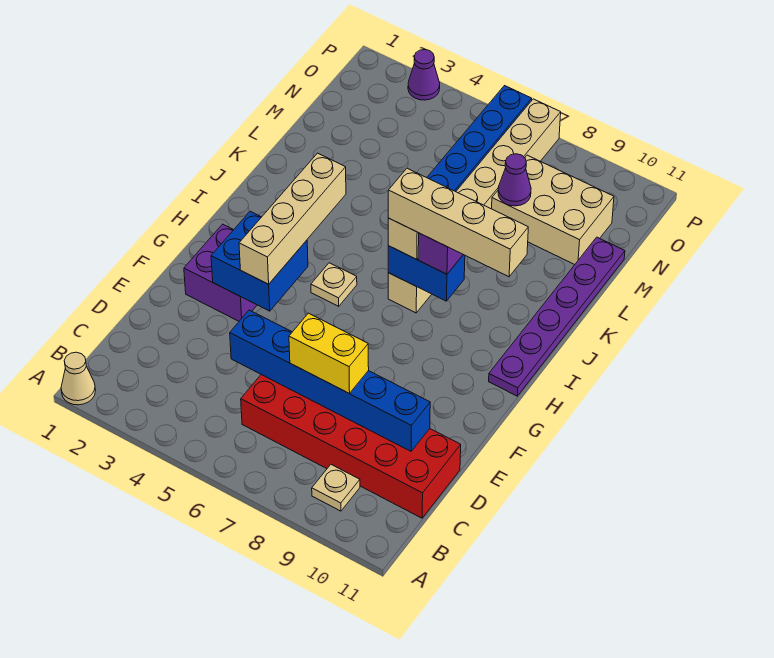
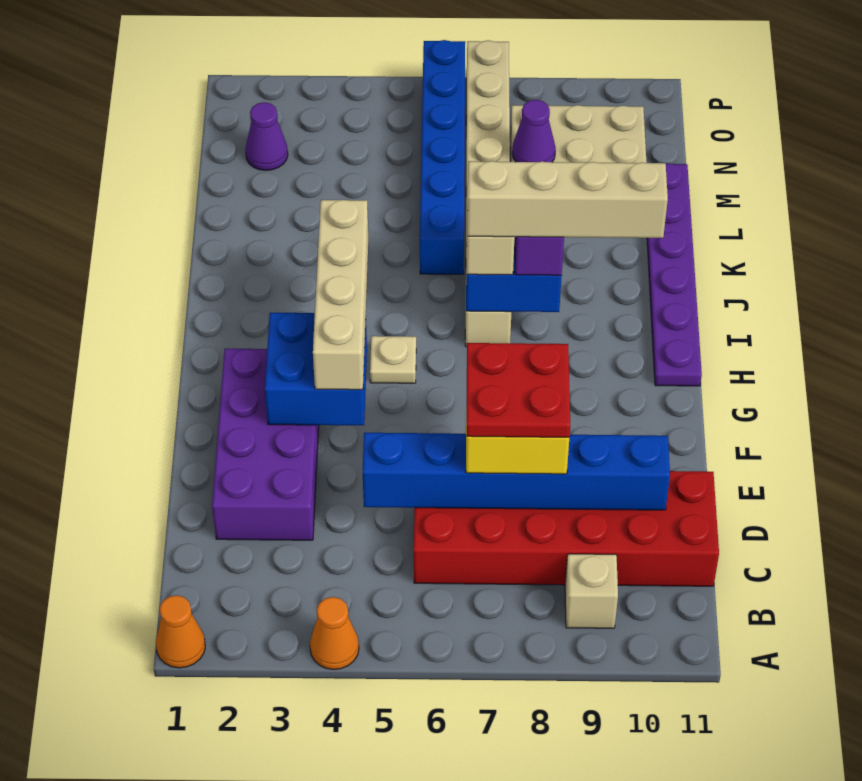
tan 1x1 cone [61,352,96,405] -> orange 1x1 cone [156,595,205,668]
none -> orange 1x1 cone [310,597,359,669]
tan 1x1 plate [312,465,360,511] -> tan 1x1 brick [565,554,618,628]
none -> red 2x2 plate [467,343,570,437]
purple 2x2 brick [184,224,257,321] -> purple 2x4 brick [212,349,319,540]
purple 1x1 cone [408,50,440,100] -> purple 1x1 cone moved to [245,102,288,170]

